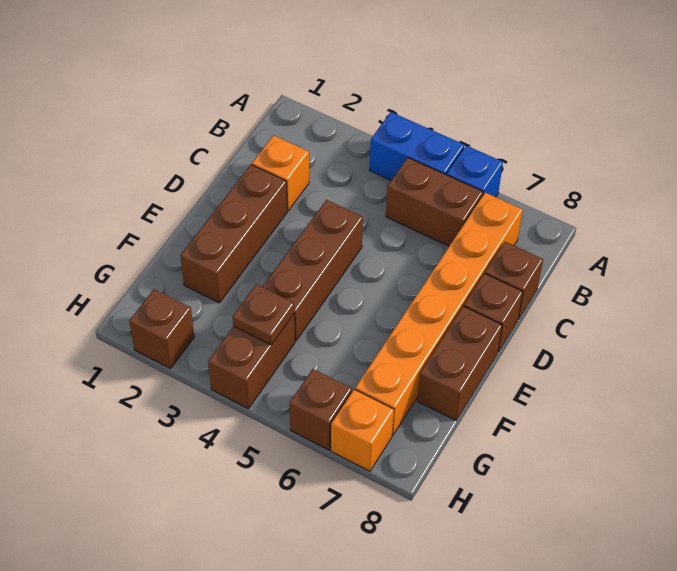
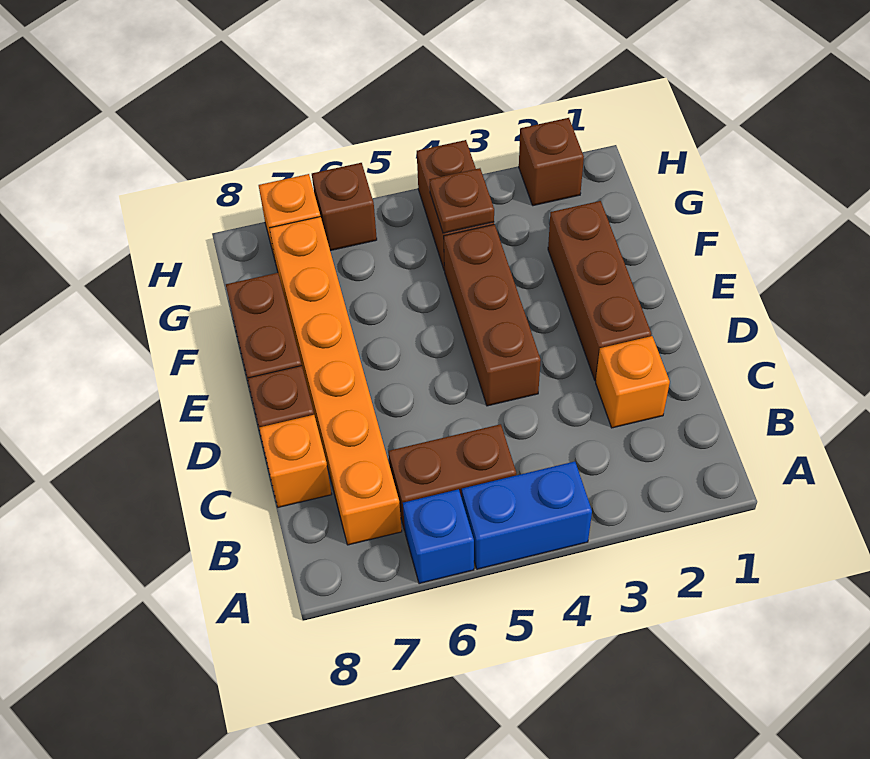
brown 1x1 brick [485,242,543,320] -> orange 1x1 brick [259,415,332,507]

